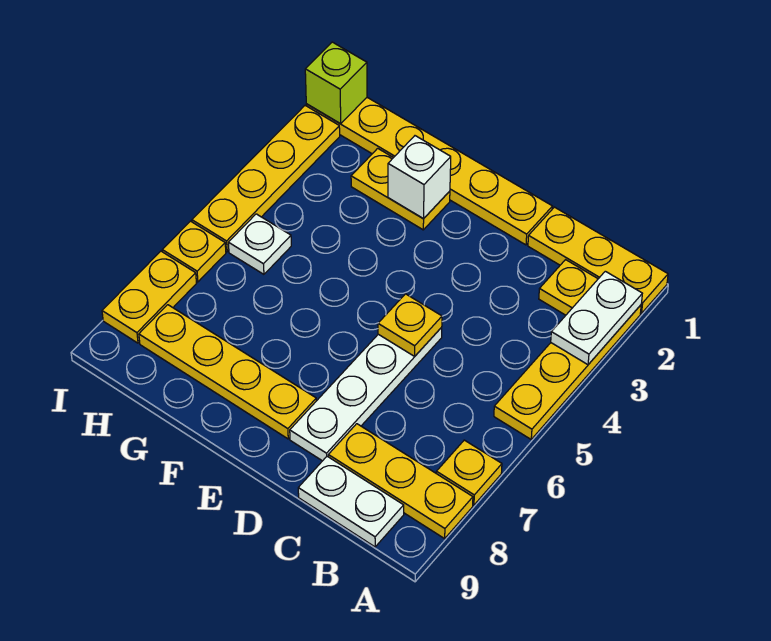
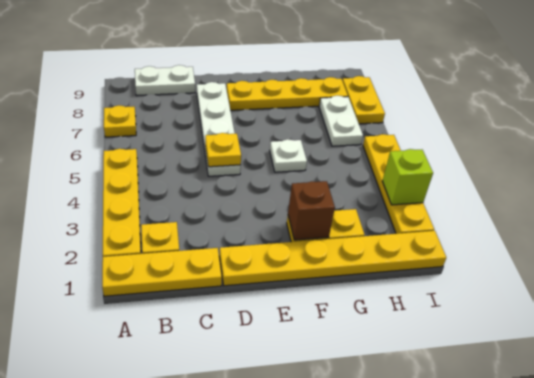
white 1x2 plate [551,271,642,365] -> white 1x2 plate moved to [319,96,363,146]
yellow 1x3 plate [328,424,473,539] -> none
white 1x1 brick [388,136,451,219] -> brown 1x1 brick [288,181,335,240]
white 1x1 plate [228,214,291,274] -> white 1x1 plate moved to [270,139,307,172]
lime 1x1 brick [305,42,367,124] -> lime 1x1 brick moved to [382,149,433,205]
yellow 1x1 plate [162,221,226,282] -> none

